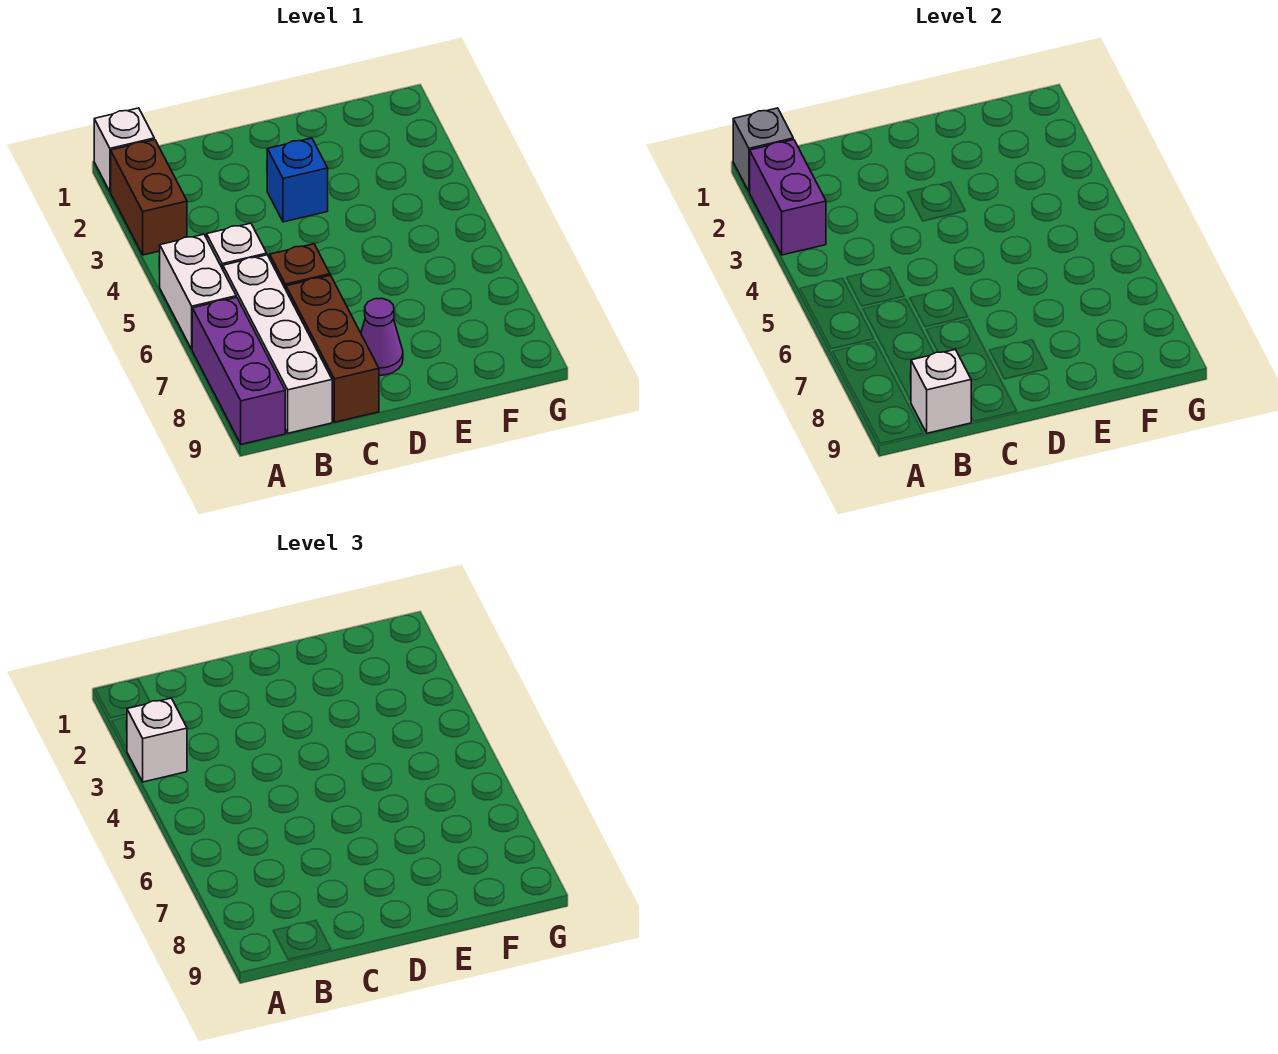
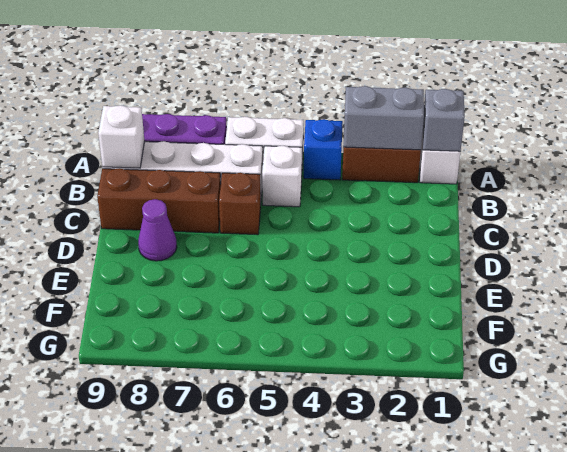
purple 1x2 brick [750,140,826,255] -> grey 1x2 brick [344,86,424,150]
white 1x1 brick [127,698,187,782] -> none
blue 1x1 brick [267,138,328,222] -> blue 1x1 brick moved to [304,119,343,180]

